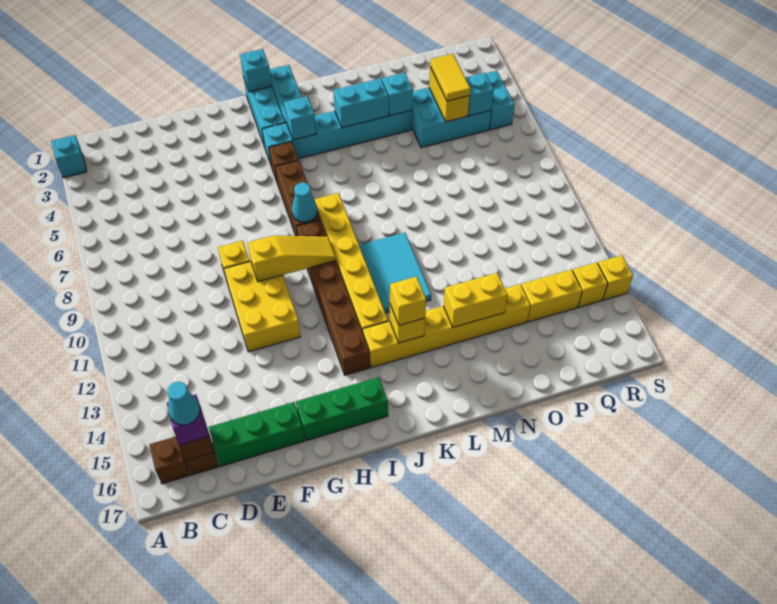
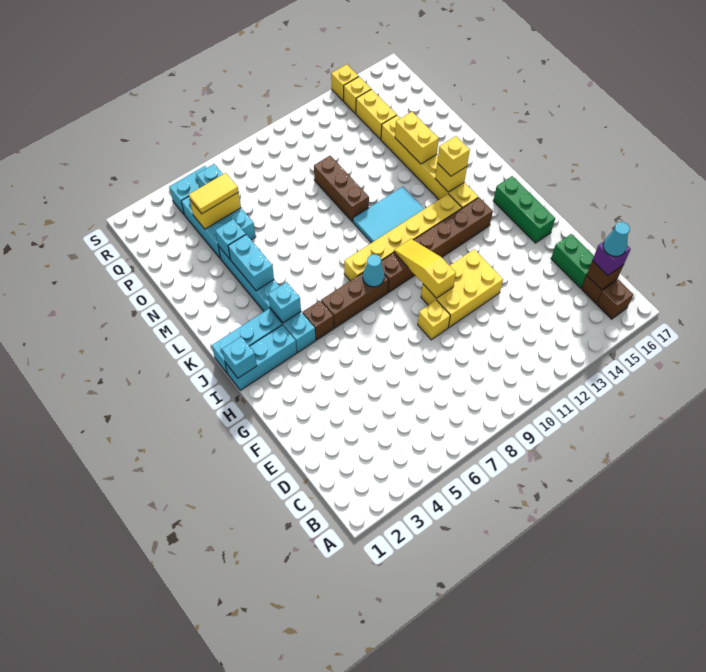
cyan 1x1 brick [51,135,87,178] -> none
green 1x3 brick [209,402,304,466] -> green 1x2 brick [551,234,594,288]
none -> brown 1x3 brick [314,156,369,222]

